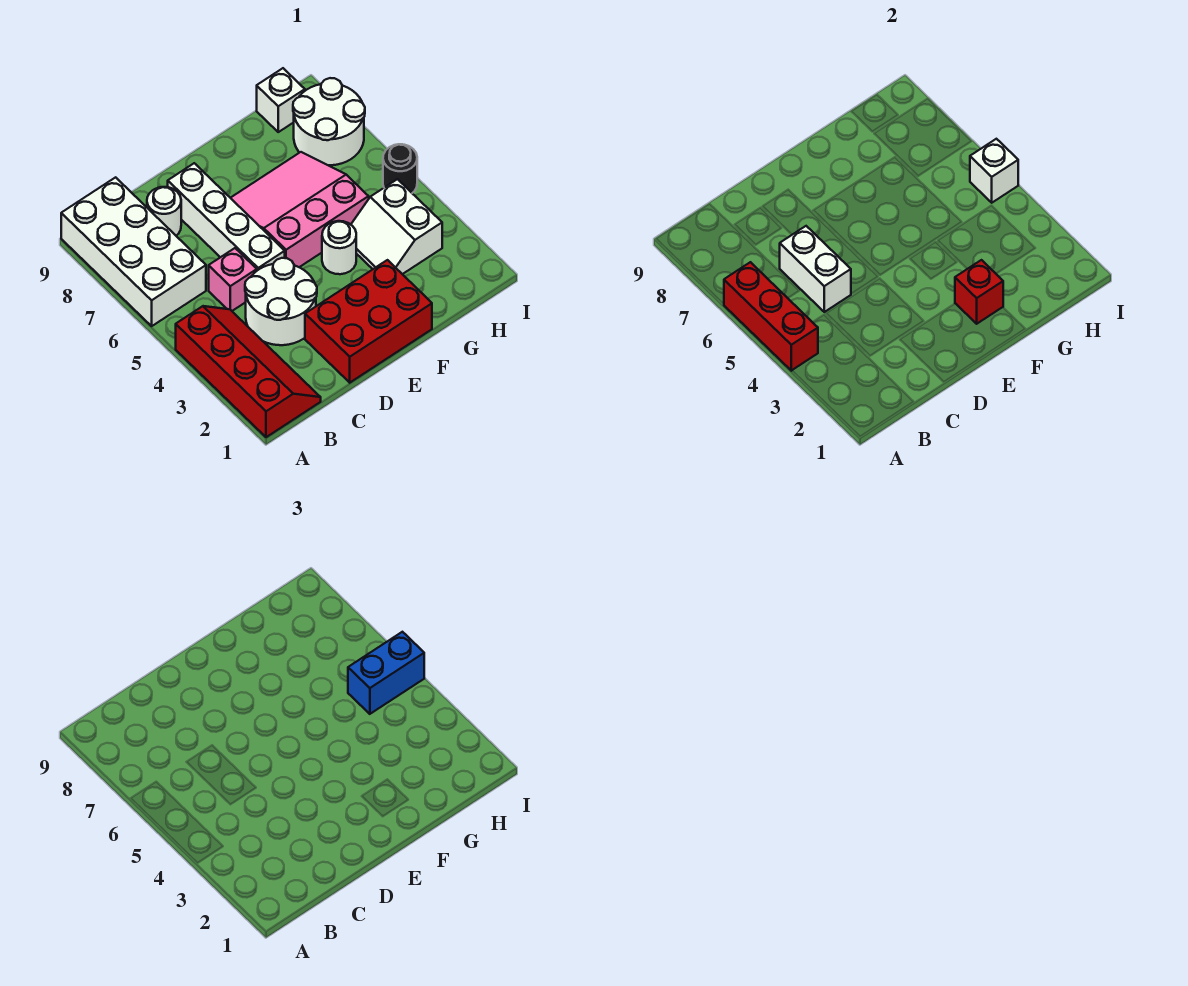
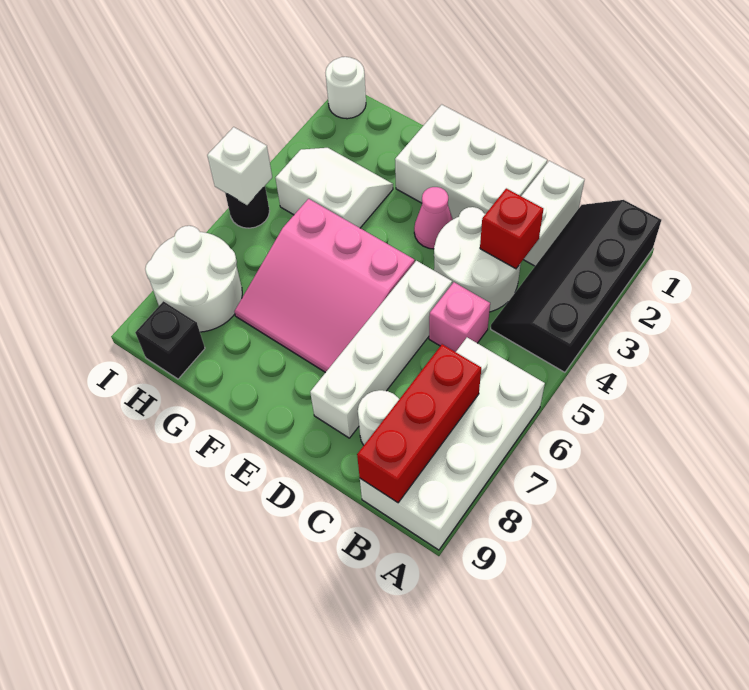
red 2x4 slope [176,306,321,437] -> black 2x4 slope [491,200,661,372]
red 1x3 brick [724,262,818,371] -> red 1x3 brick moved to [357,344,481,503]
white 1x2 brick [780,226,851,312] -> white 1x2 brick moved to [521,161,585,266]
red 2x3 brick [305,260,432,383] -> white 2x3 brick [395,105,547,219]
none -> pink 1x1 cone [414,187,453,249]
red 1x1 brick [955,260,1003,324] -> red 1x1 brick moved to [480,188,543,269]
white 1x1 round brick [322,221,356,274] -> white 1x1 round brick moved to [325,57,366,119]
white 2x2 slope [351,179,442,274] -> white 2x2 slope turned to [276,148,393,228]
blue 1x2 brick [348,632,424,714] -> none
white 1x1 brick [257,68,305,132] -> black 1x1 brick [135,301,205,379]

